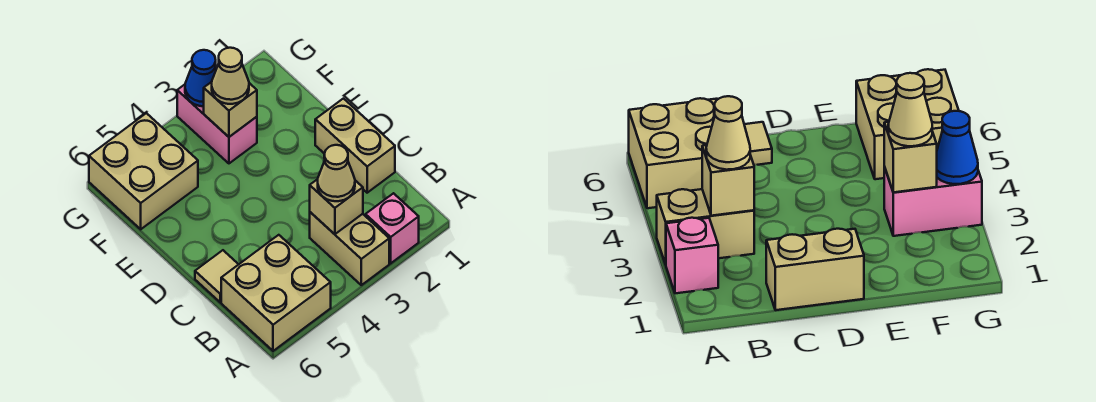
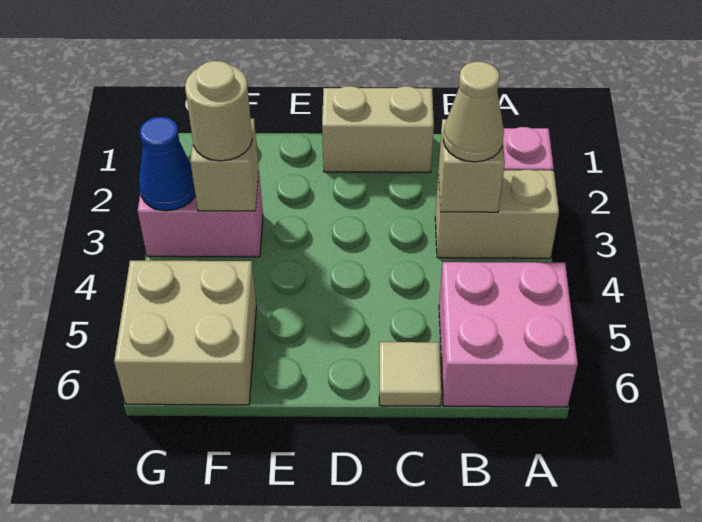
tan 2x2 brick [221,235,331,351] -> pink 2x2 brick [439,262,578,407]
tan 1x1 cone [212,48,249,104] -> tan 1x1 round brick [185,61,252,161]

